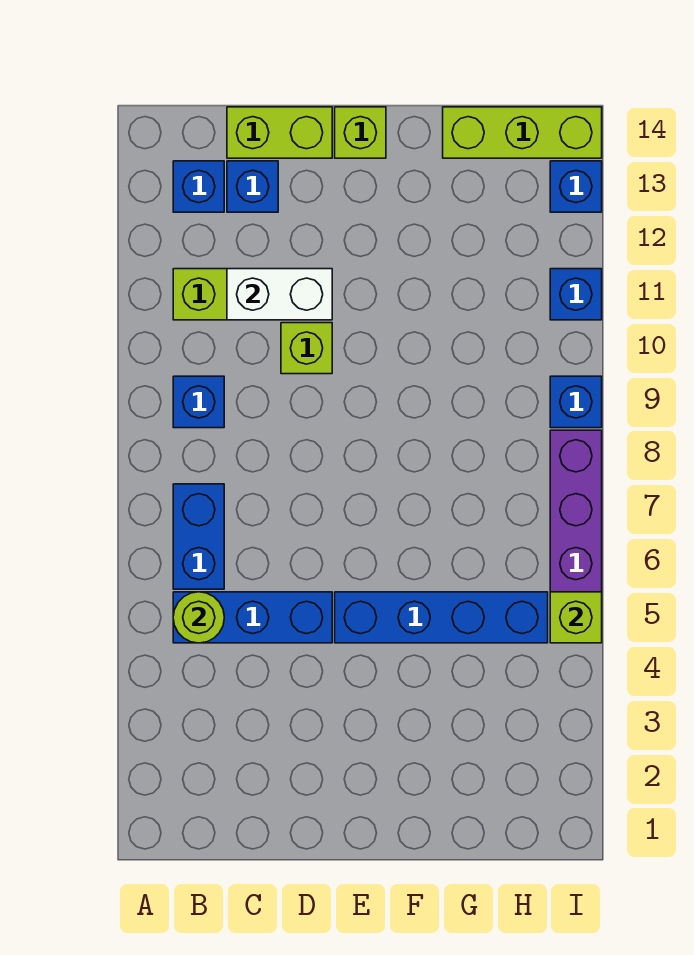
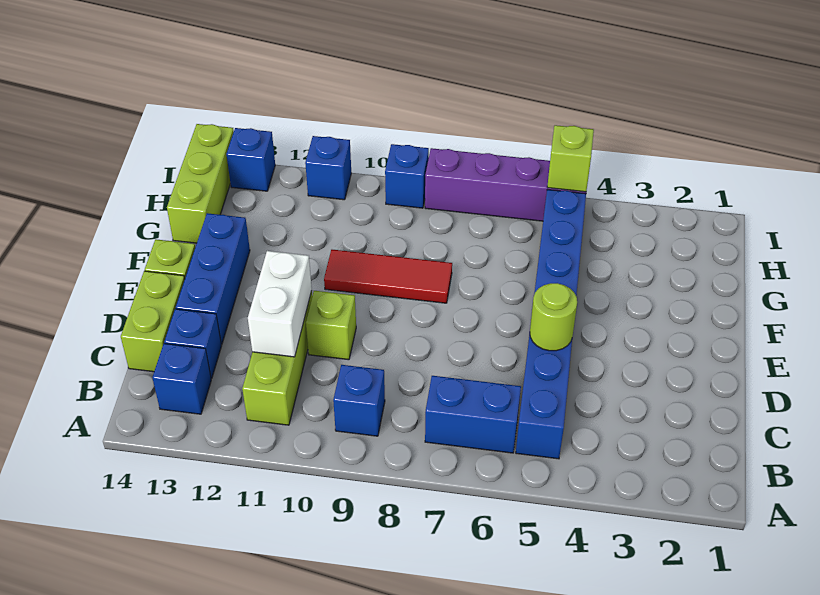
lime 1x1 round brick [173,592,224,643] -> lime 1x1 round brick moved to [530,283,577,351]
none -> blue 1x3 brick [176,213,250,344]
none -> red 1x3 tile [324,250,452,303]

